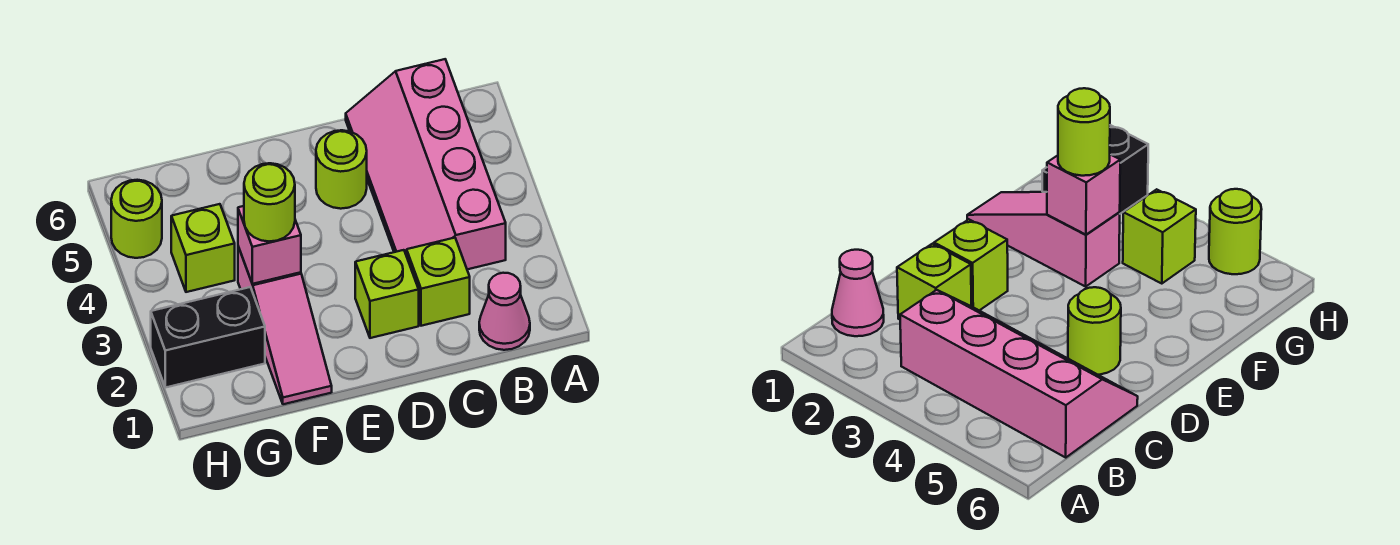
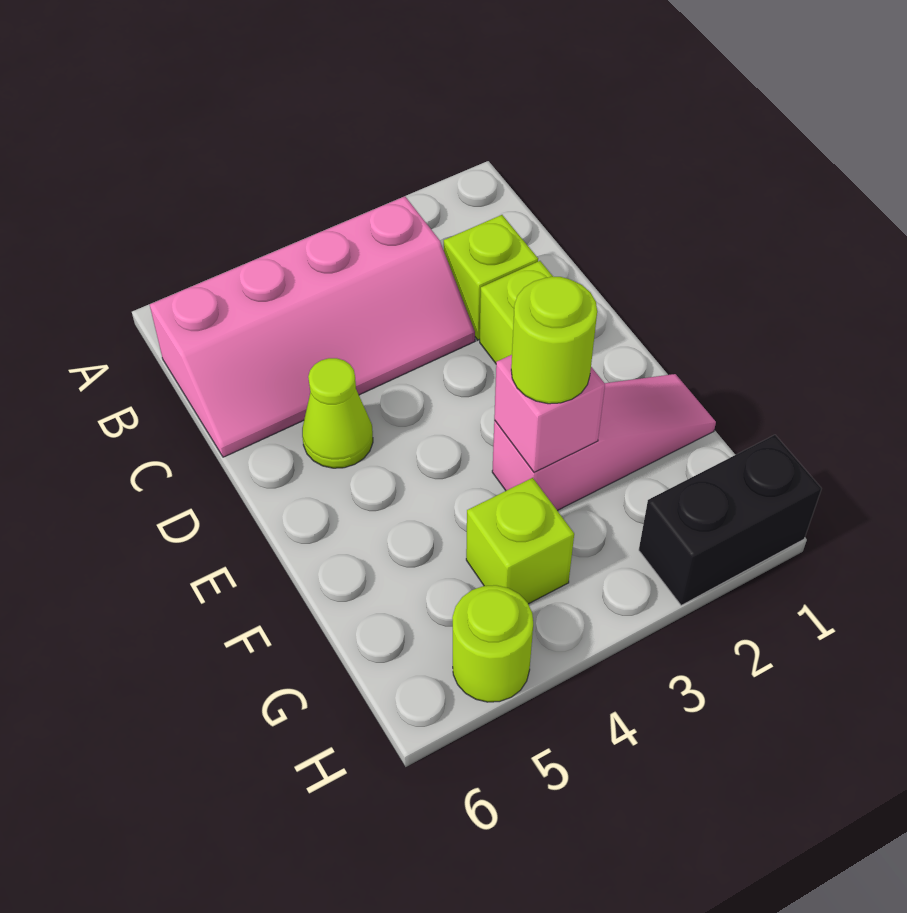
pink 1x1 cone [479,273,530,350] -> none
lime 1x1 round brick [316,130,367,209] -> lime 1x1 cone [302,358,373,468]
black 1x2 brick [151,287,265,388] -> black 1x2 brick turned to [639,435,821,605]

